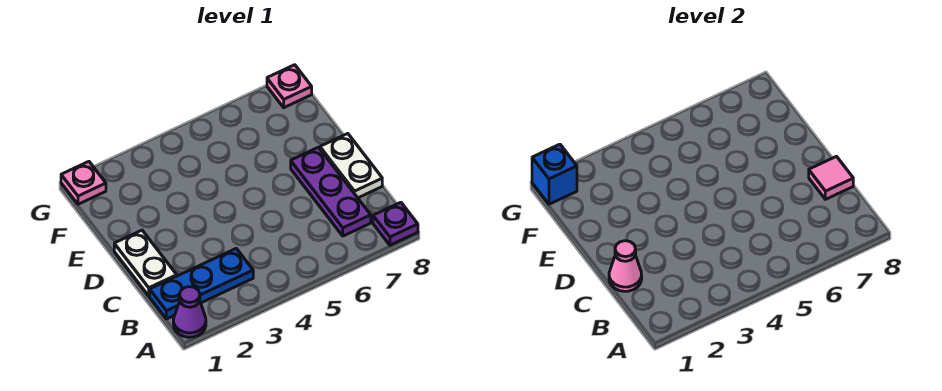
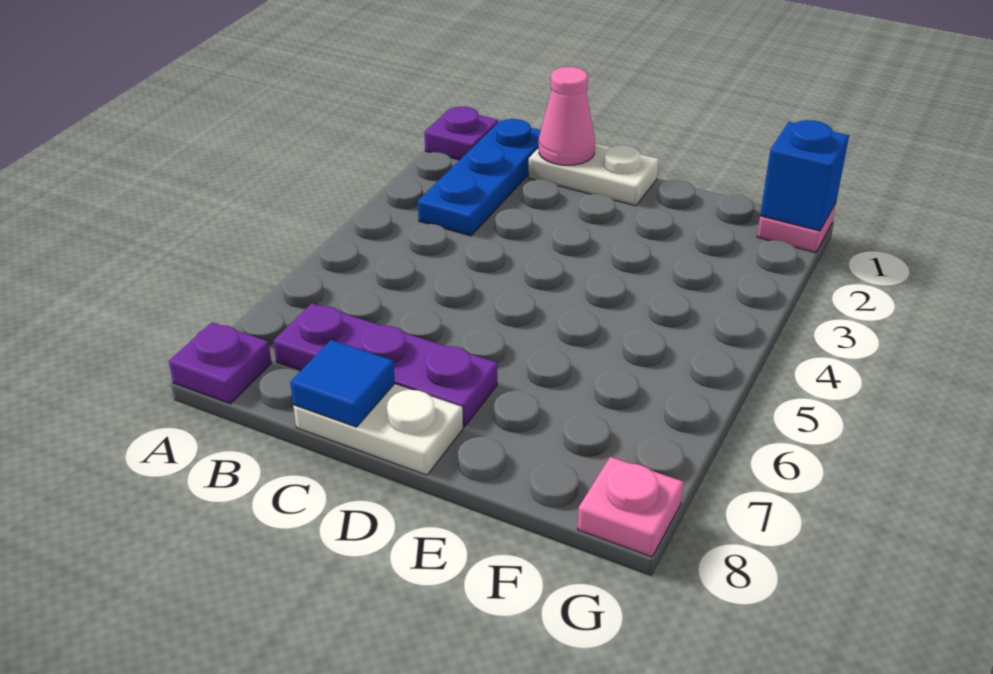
purple 1x1 cone [173,287,206,337] -> purple 1x1 plate [424,107,498,160]
pink 1x1 tile [809,157,853,199] -> blue 1x1 tile [290,340,395,427]

